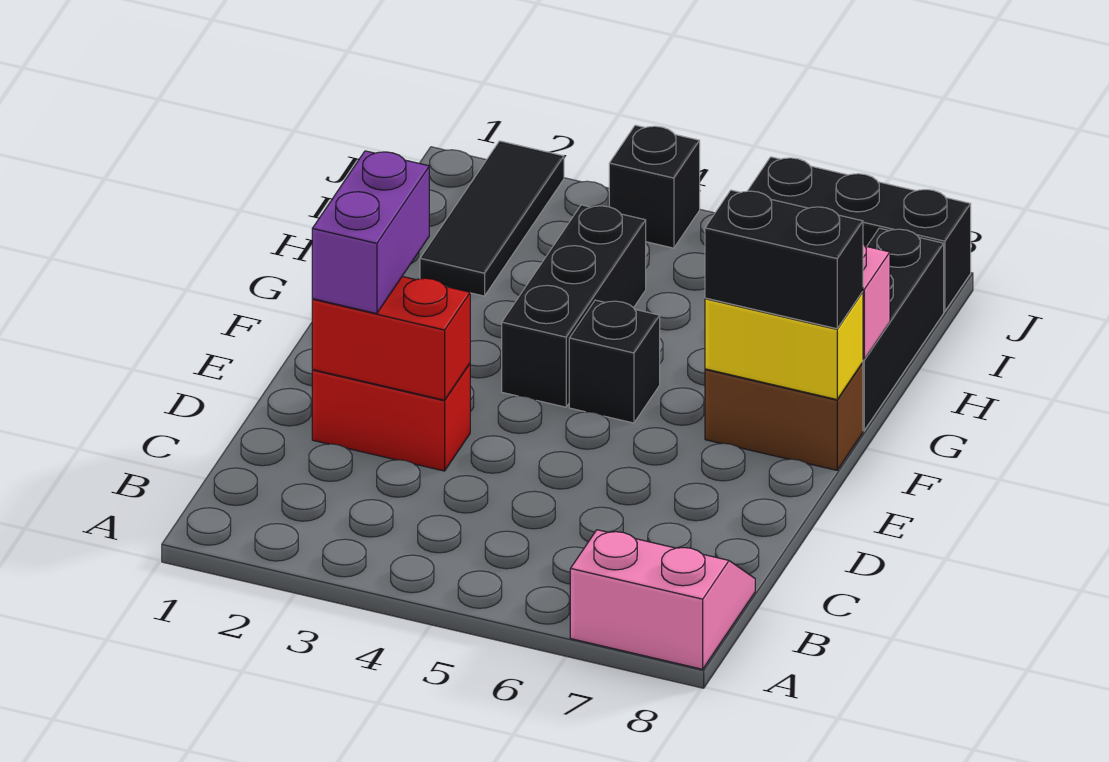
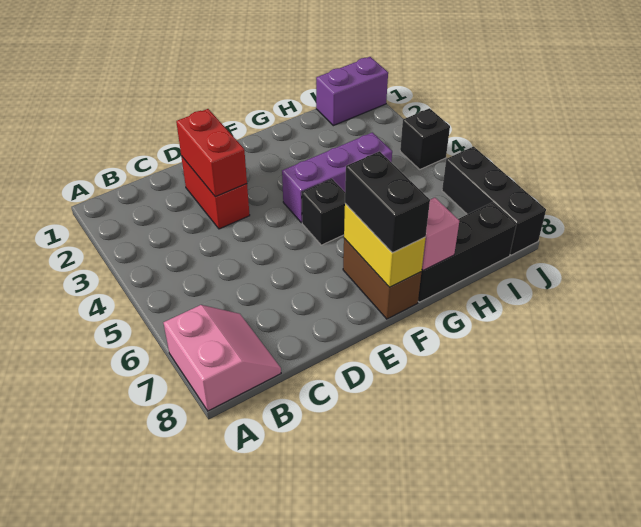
purple 1x2 brick [312,151,429,314] -> purple 1x2 brick moved to [316,57,388,126]
black 1x3 brick [502,205,646,407] -> purple 1x3 brick [282,132,392,223]
black 1x3 tile [420,141,564,296] -> none

